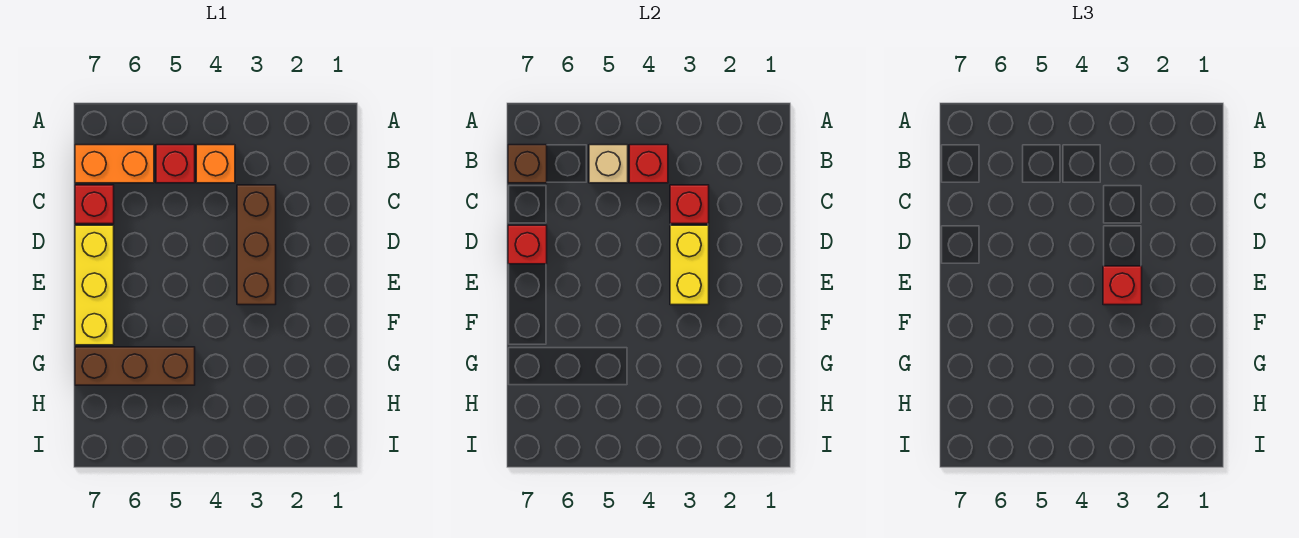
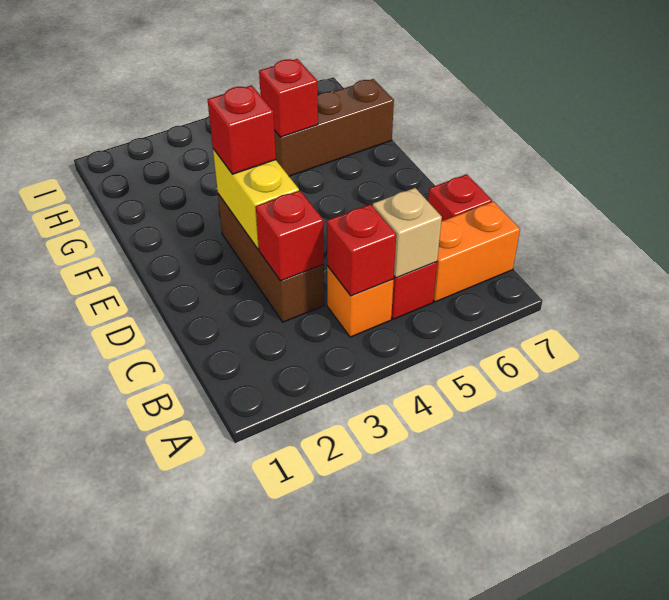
brown 1x1 brick [508,145,547,183] -> none
yellow 1x3 brick [75,225,114,345] -> none
red 1x1 brick [508,225,547,264] -> red 1x1 brick moved to [259,59,318,137]

